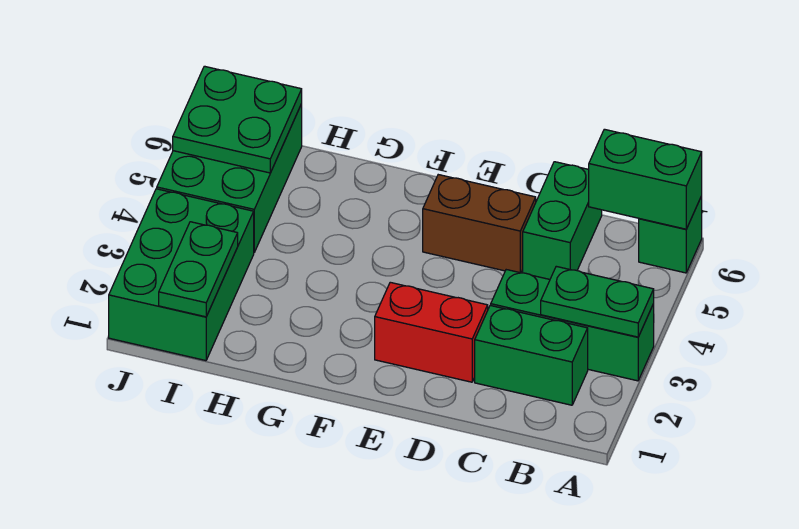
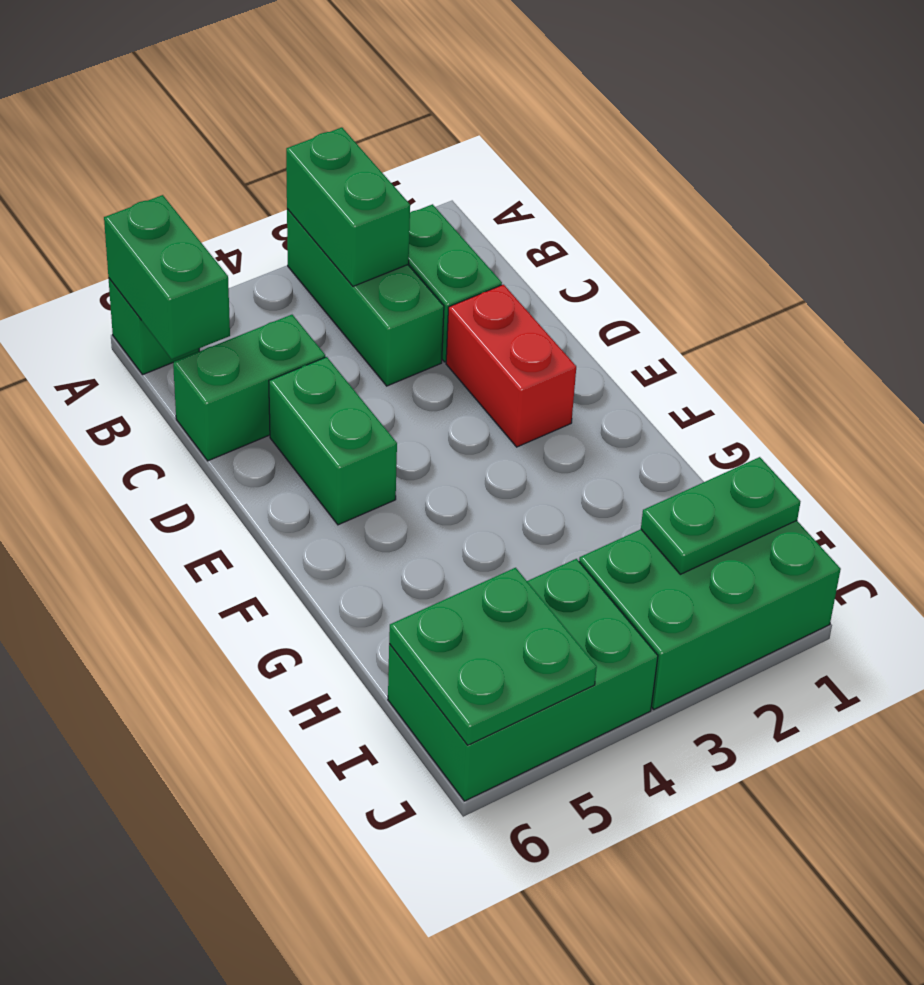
green 1x2 plate [541,266,654,337] -> green 1x2 brick [286,127,410,286]
brown 1x2 brick [423,175,536,273] -> green 1x2 brick [269,357,397,525]

